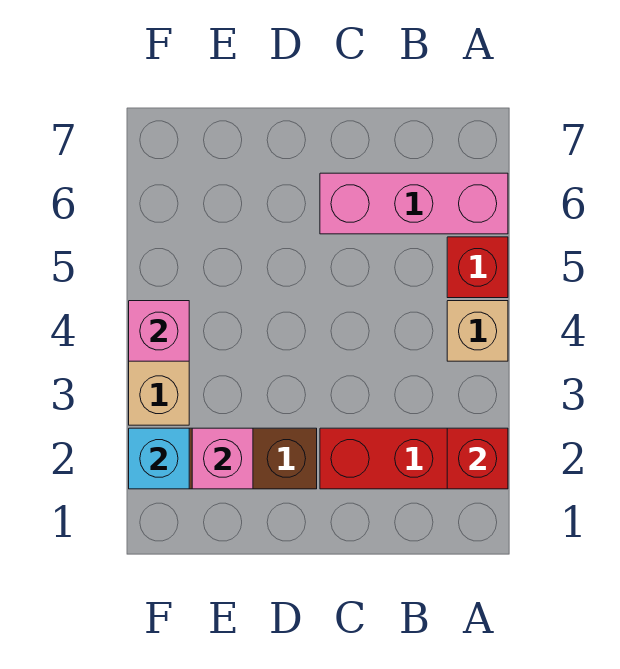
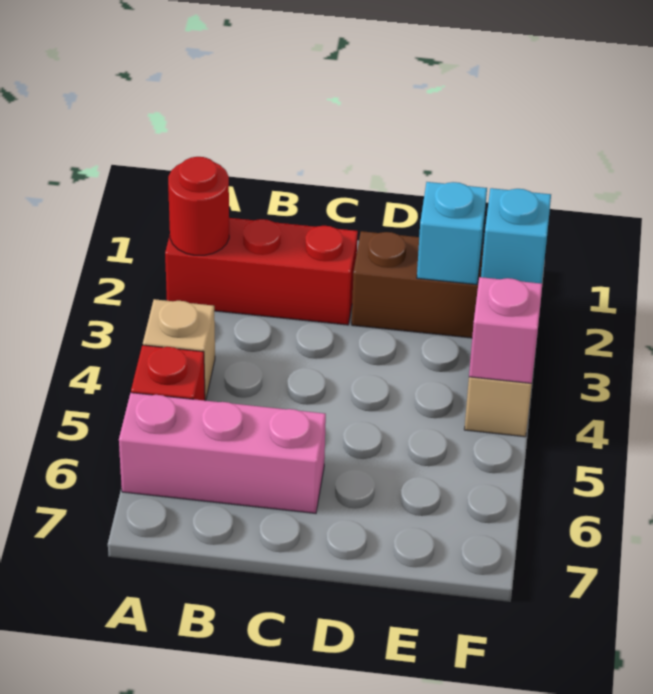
red 1x1 brick [447,428,508,489] -> red 1x1 round brick [168,157,229,255]
pink 1x1 brick [192,428,253,489] -> cyan 1x1 brick [417,182,487,285]

